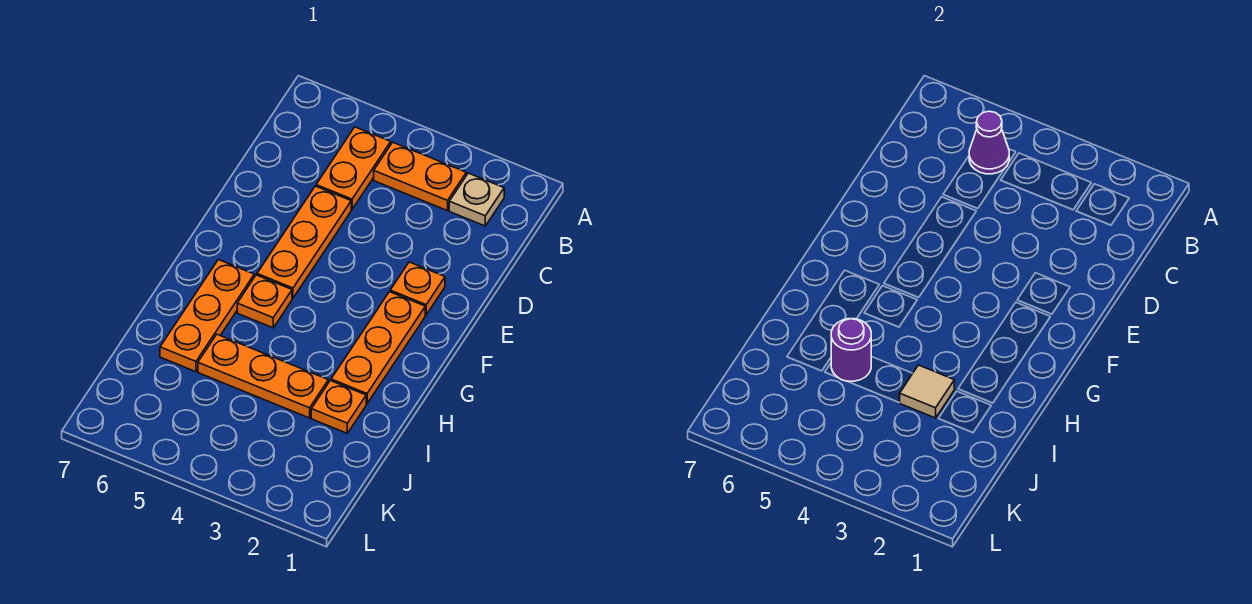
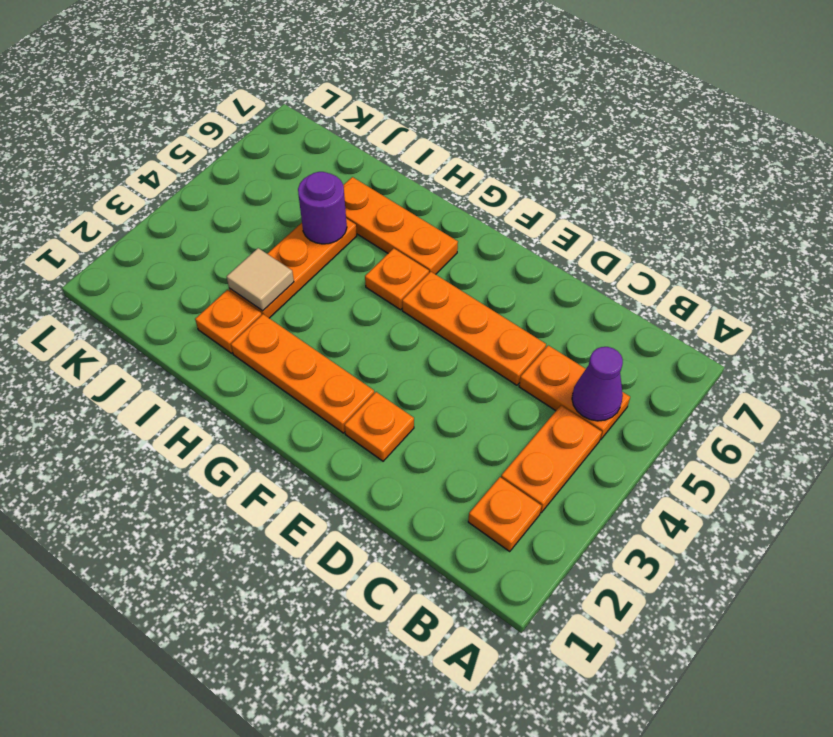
tan 1x1 plate [449,173,504,226] -> orange 1x1 plate [468,477,541,551]

